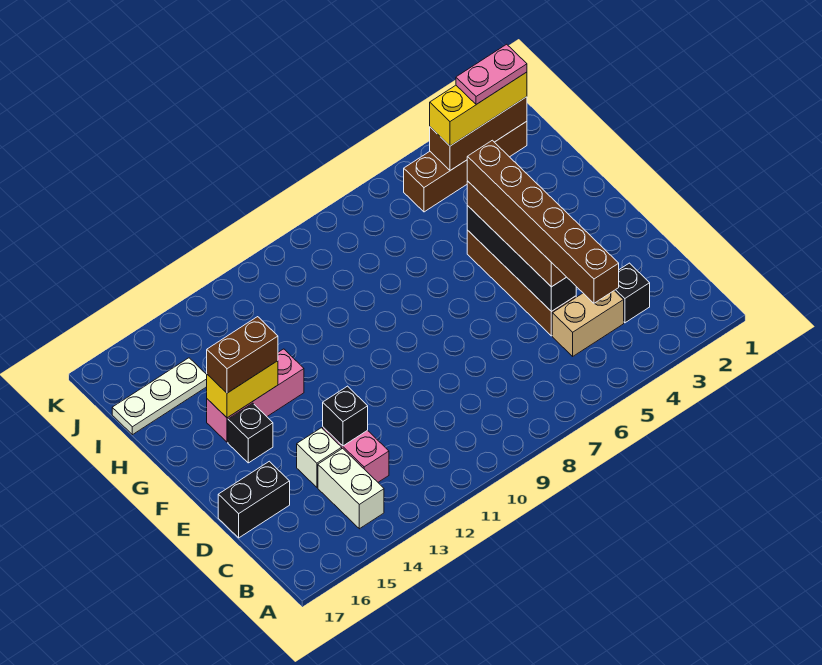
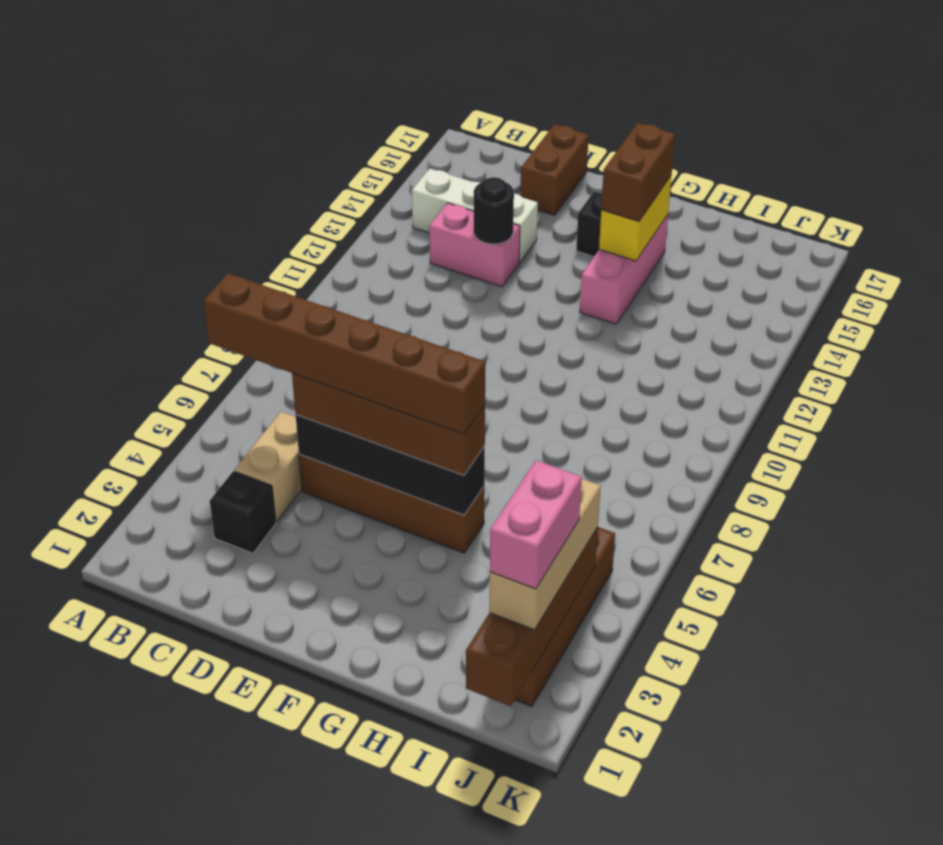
black 1x1 brick [323,386,368,446] -> black 1x1 round brick [474,177,514,244]
black 1x2 brick [218,461,290,538] -> brown 1x2 brick [520,124,589,215]
white 1x3 plate [112,358,207,435] -> none
brown 1x3 brick [430,97,527,171] -> brown 1x4 brick [466,527,598,706]
yellow 1x3 brick [430,72,527,146] -> tan 1x3 brick [489,479,601,630]
pink 1x2 plate [456,44,527,105] -> pink 1x2 brick [490,460,582,589]

